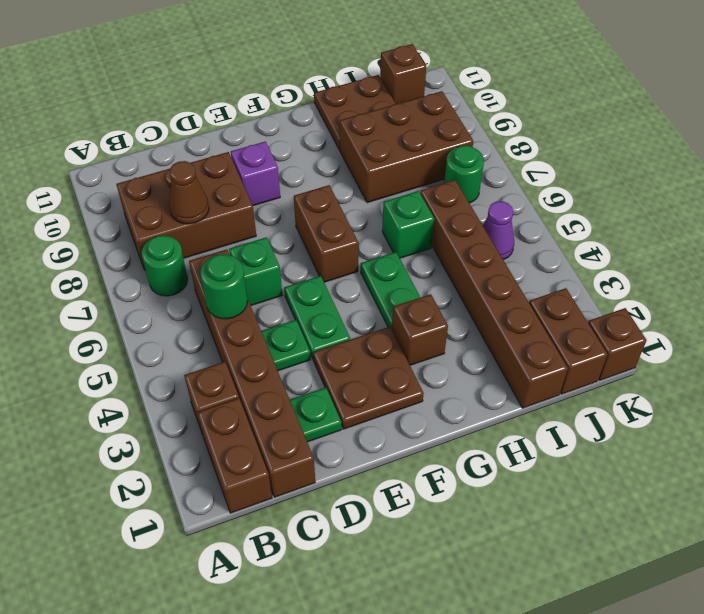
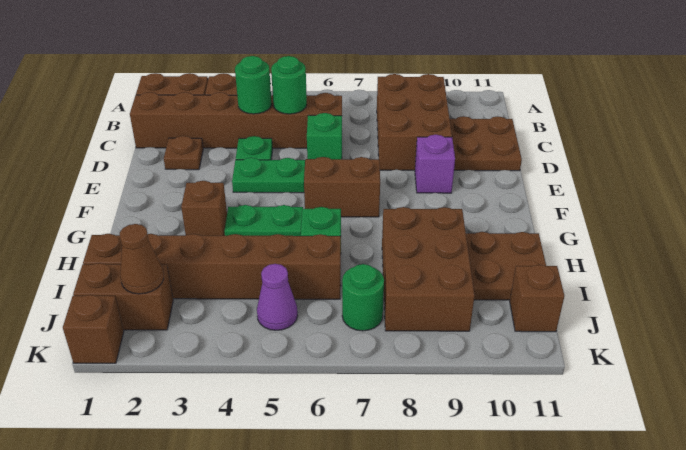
green 1x1 round brick [142,235,188,296] -> green 1x1 round brick moved to [235,56,272,114]
brown 1x1 cone [169,161,209,224] -> brown 1x1 cone moved to [120,224,164,294]
green 1x1 plate [290,388,342,442] -> brown 1x1 plate [164,136,203,170]
brown 2x2 plate [313,327,424,429] -> brown 2x2 plate moved to [450,116,522,171]

